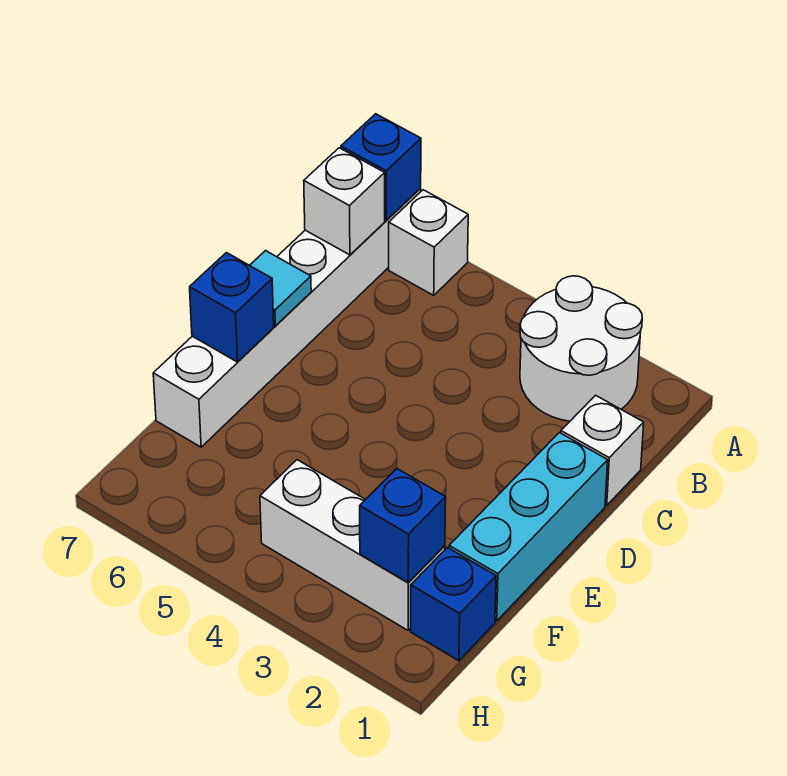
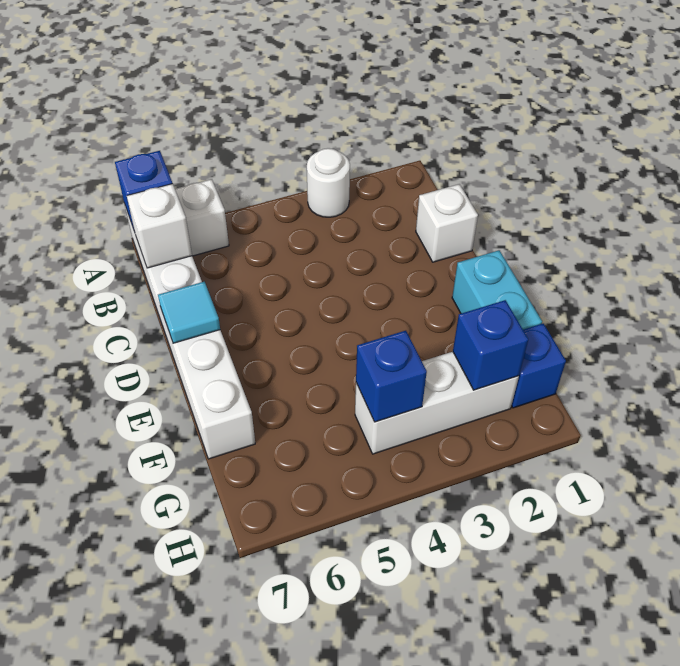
white 2x2 round brick [520,276,642,421] -> white 1x1 round brick [307,148,350,217]
cyan 1x3 brick [449,433,608,621] -> cyan 1x2 brick [452,250,542,329]
blue 1x1 brick [190,253,274,362] -> blue 1x1 brick moved to [356,331,427,422]

